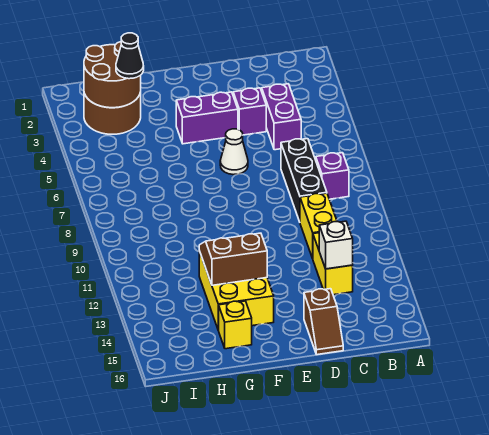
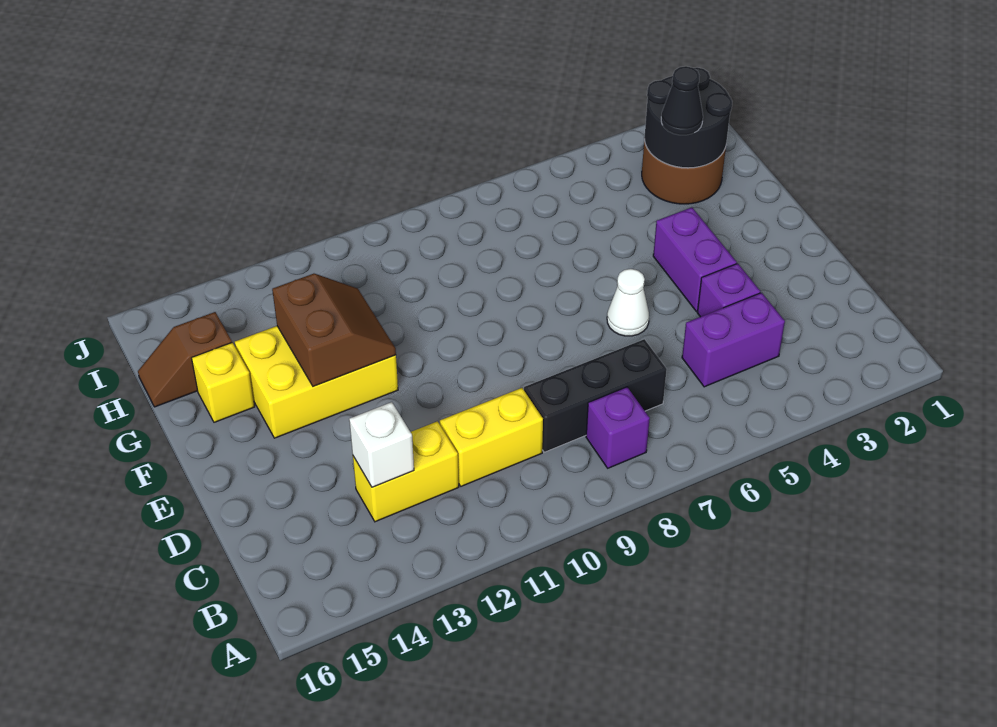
brown 1x2 slope [304,289,343,355] -> brown 1x2 slope moved to [138,312,232,407]
brown 2x2 round brick [84,42,141,108] -> black 2x2 round brick [644,68,732,168]

